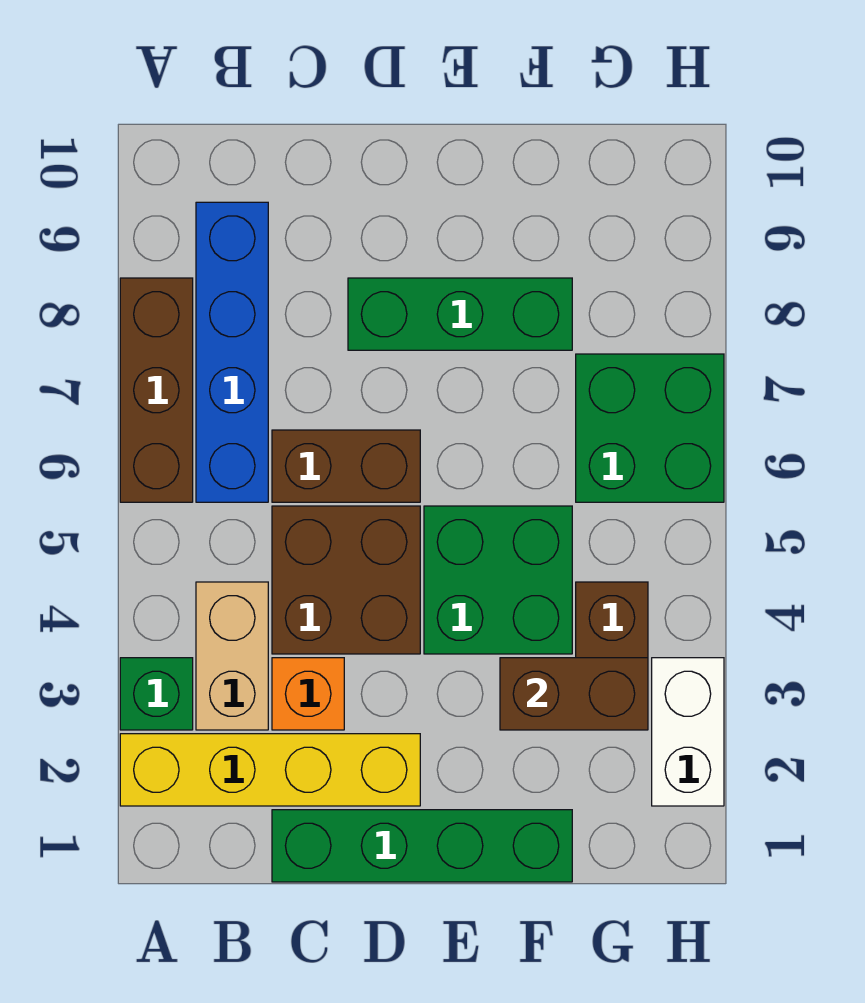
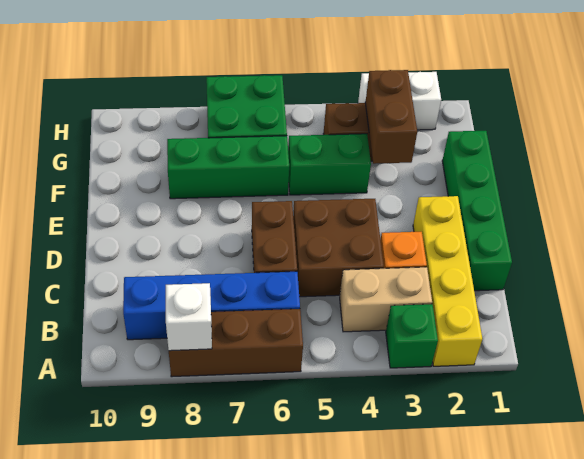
none -> white 1x1 brick [166,283,212,351]
green 1x3 brick [348,278,572,350] -> green 1x3 brick turned to [167,136,289,199]
green 2x2 brick [424,506,572,654] -> green 1x2 brick [288,134,371,195]

